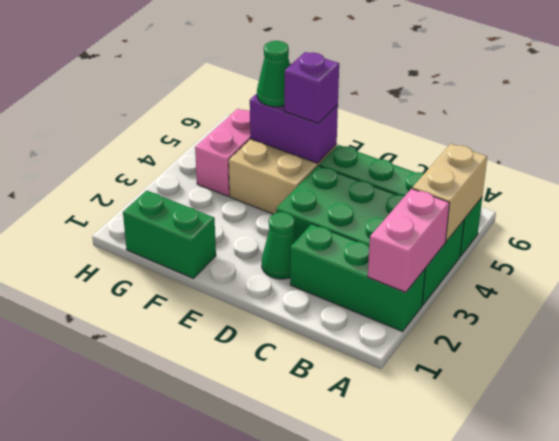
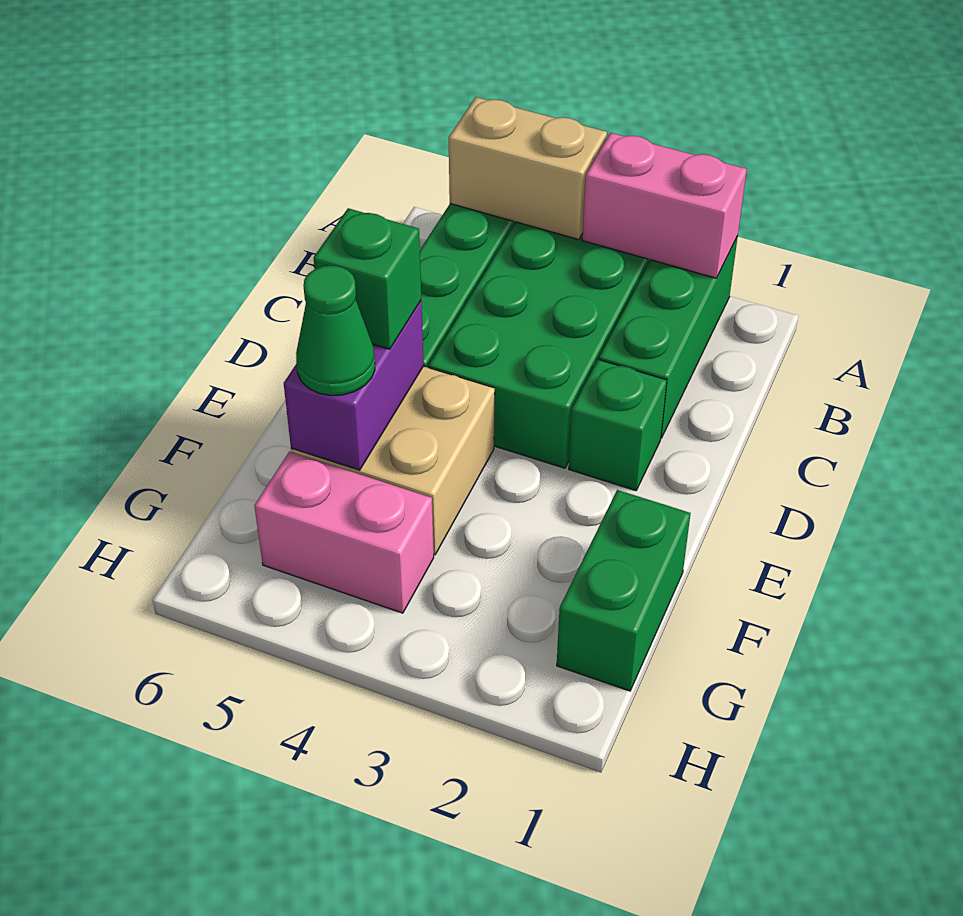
green 1x1 cone [262,212,297,279] -> green 1x1 brick [569,360,667,491]
purple 1x1 brick [284,52,339,123] -> green 1x1 brick [314,208,421,349]

